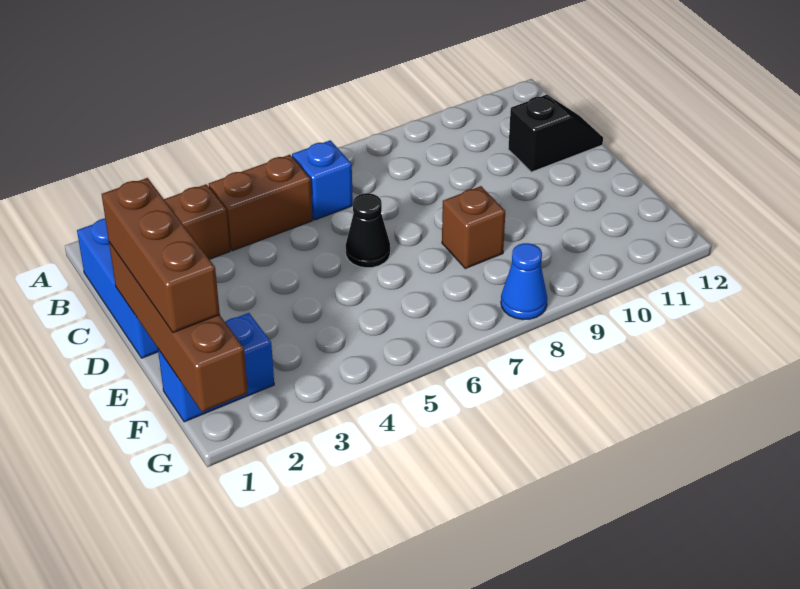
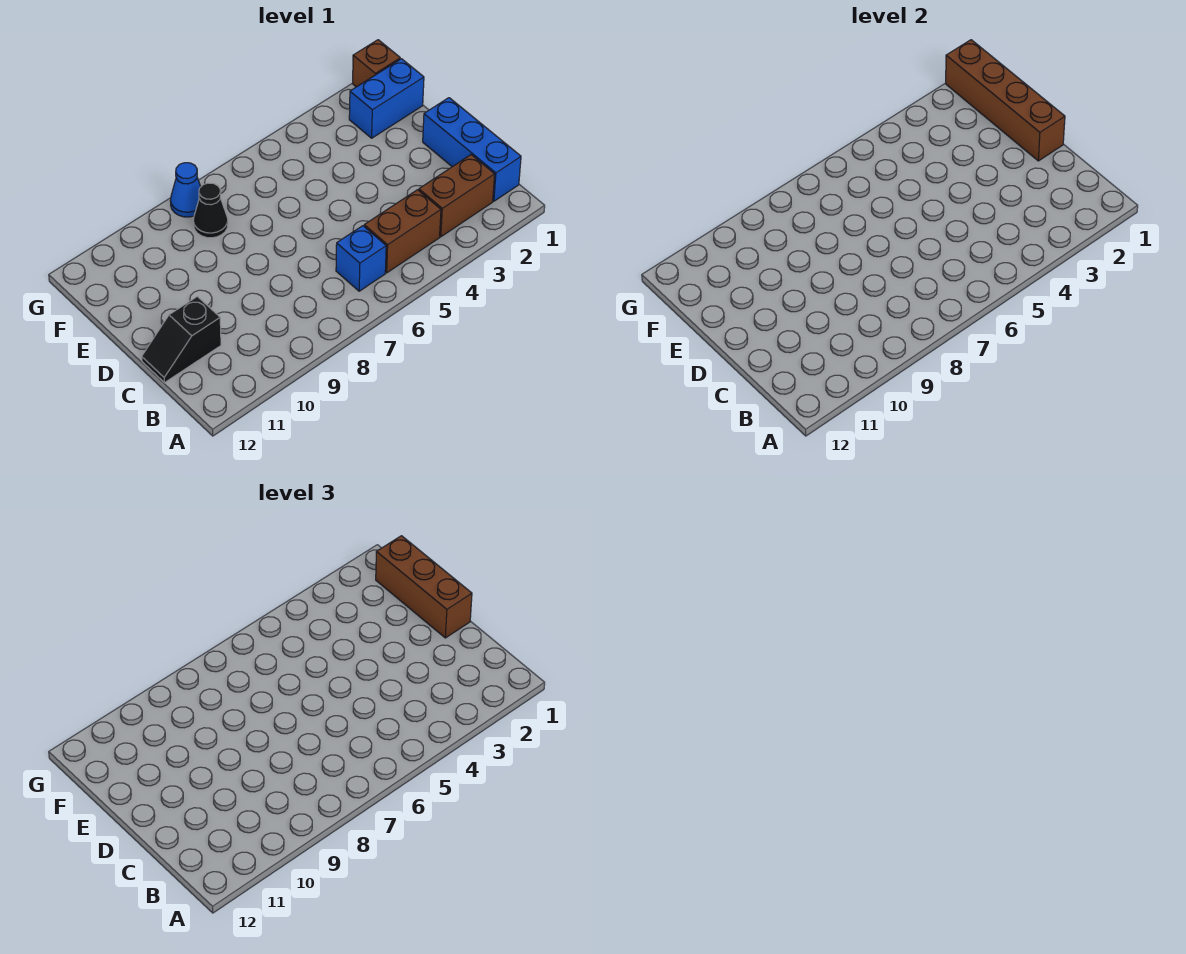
black 1x1 cone [346,193,390,268] -> black 1x1 cone moved to [193,183,228,238]
brown 1x1 brick [442,186,505,269] -> brown 1x1 brick moved to [353,40,400,87]

